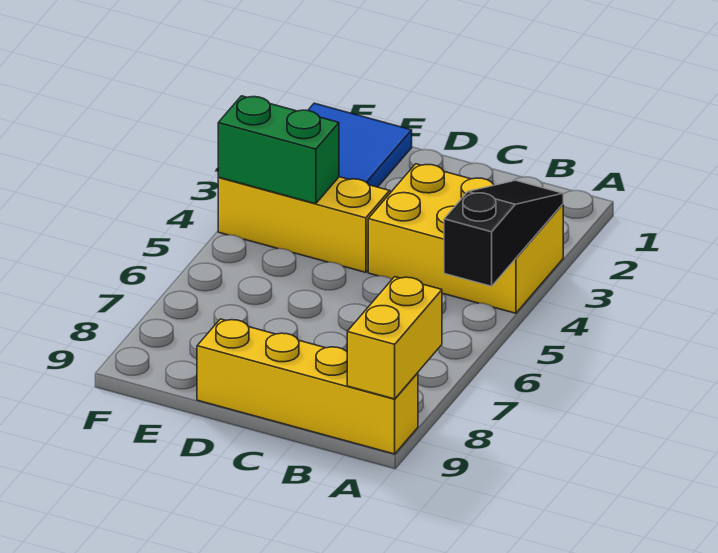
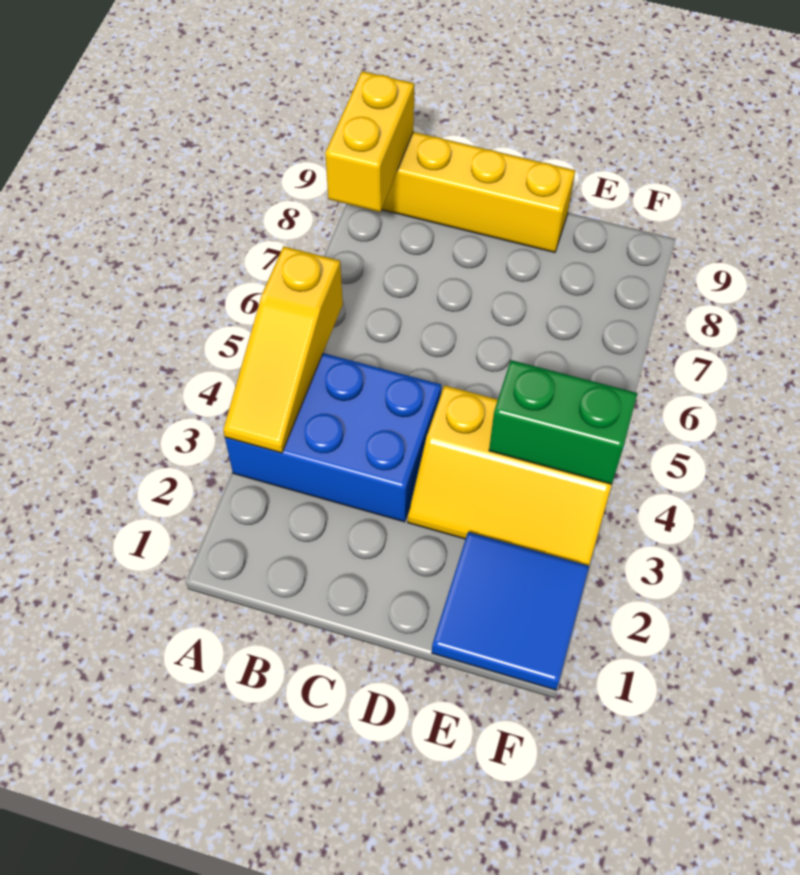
yellow 2x3 brick [368,164,563,313] -> blue 2x3 brick [225,353,441,522]
black 1x3 slope [444,180,563,286] -> yellow 1x3 slope [223,246,343,453]

